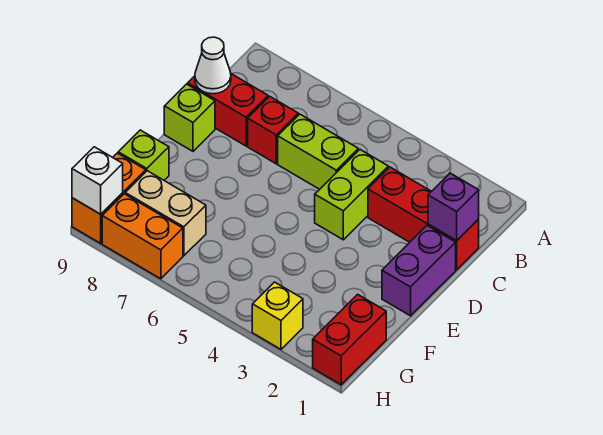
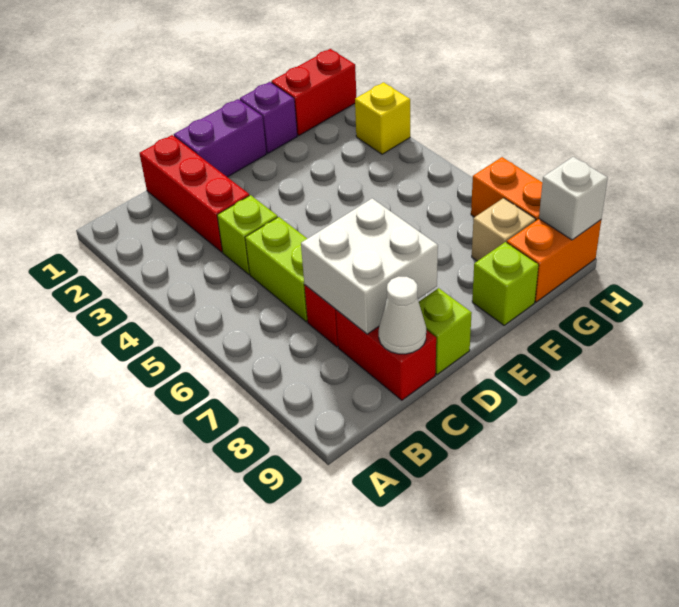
purple 1x1 brick [428,173,479,241] -> purple 1x1 brick moved to [240,82,297,153]
lime 1x2 brick [315,150,388,240] -> lime 1x1 brick [217,195,278,274]
none -> white 2x2 brick [301,198,438,334]
tan 1x2 brick [125,171,206,256] -> tan 1x1 brick [472,198,536,261]

